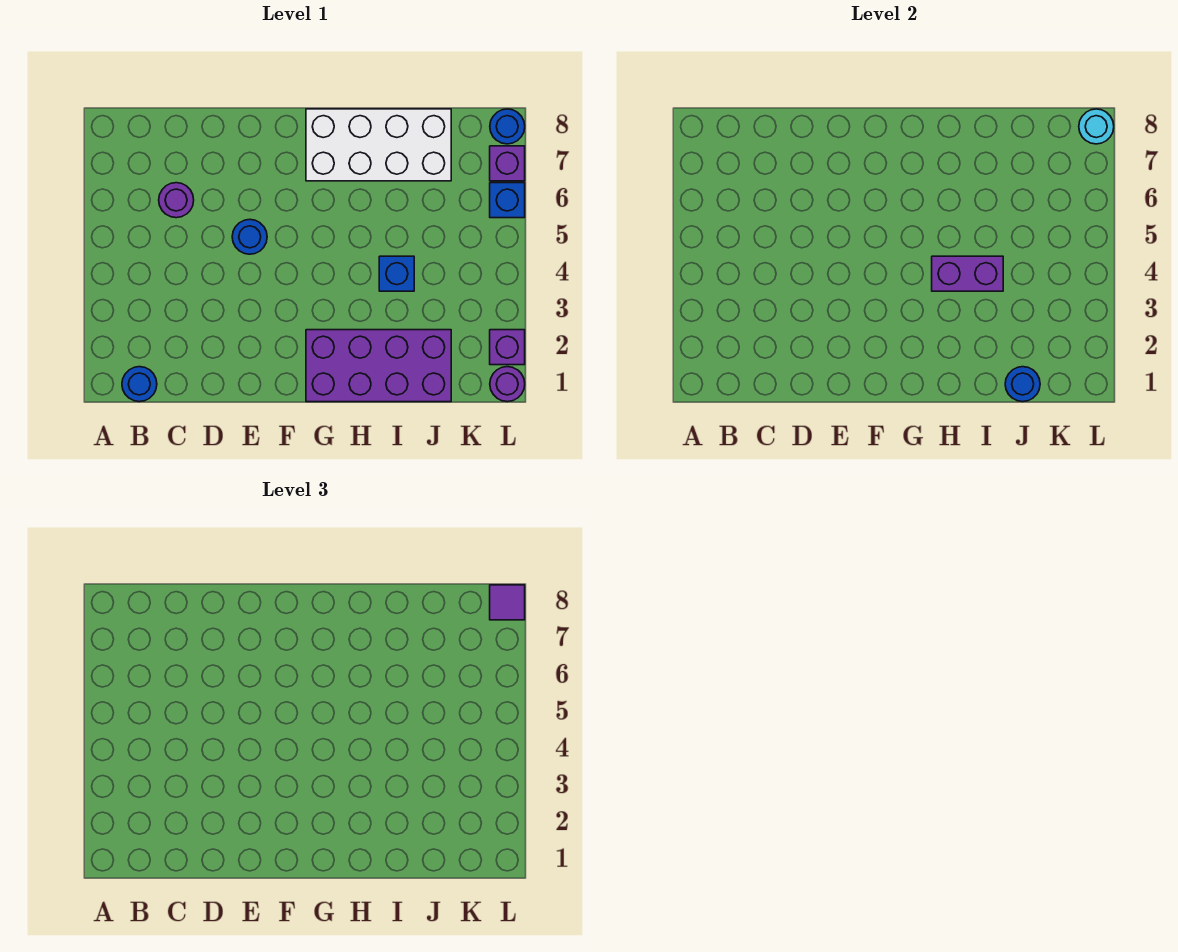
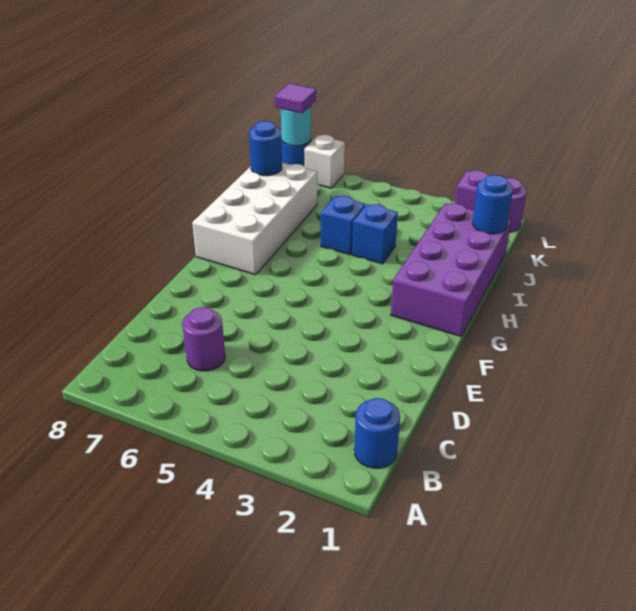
blue 1x1 round brick [232,219,267,254] -> blue 1x1 round brick moved to [249,121,282,176]
purple 1x2 brick [932,256,1003,291] -> none
blue 1x1 brick [490,183,525,218] -> blue 1x1 brick moved to [321,196,365,255]
purple 1x1 brick [490,146,525,181] -> white 1x1 brick [304,135,345,188]

